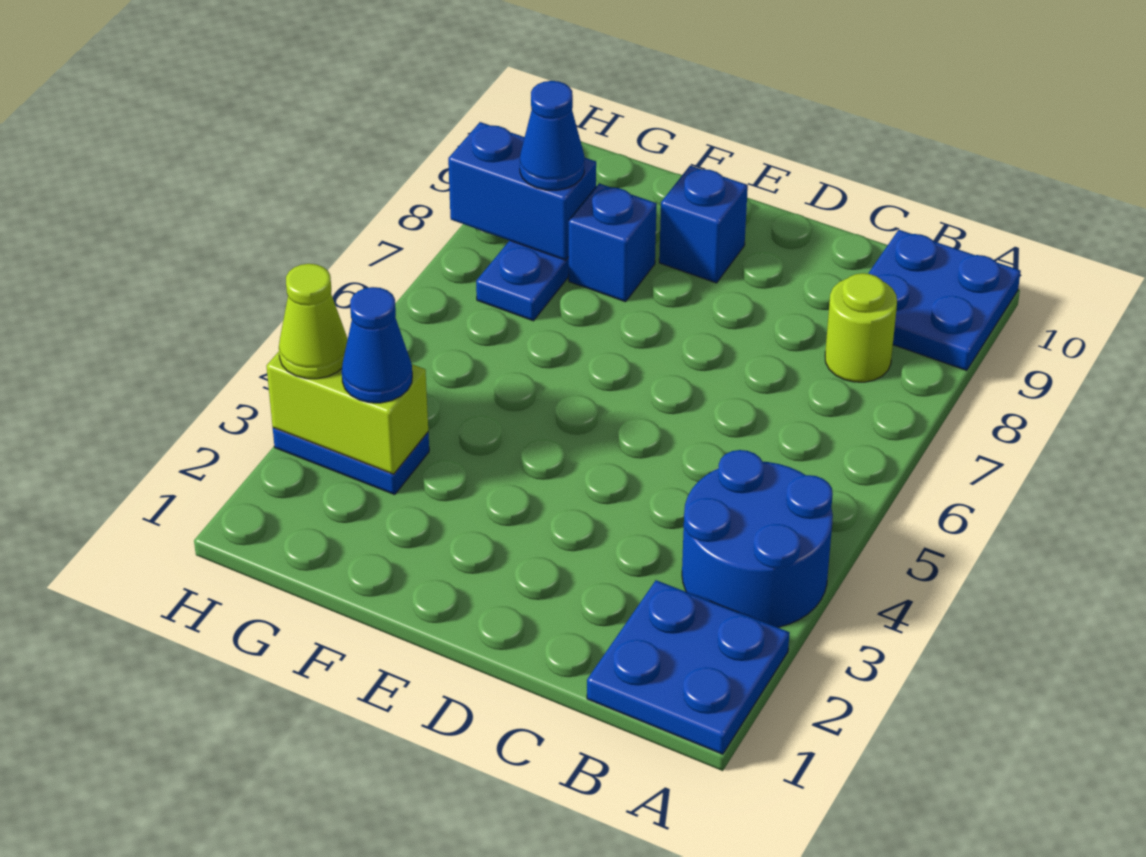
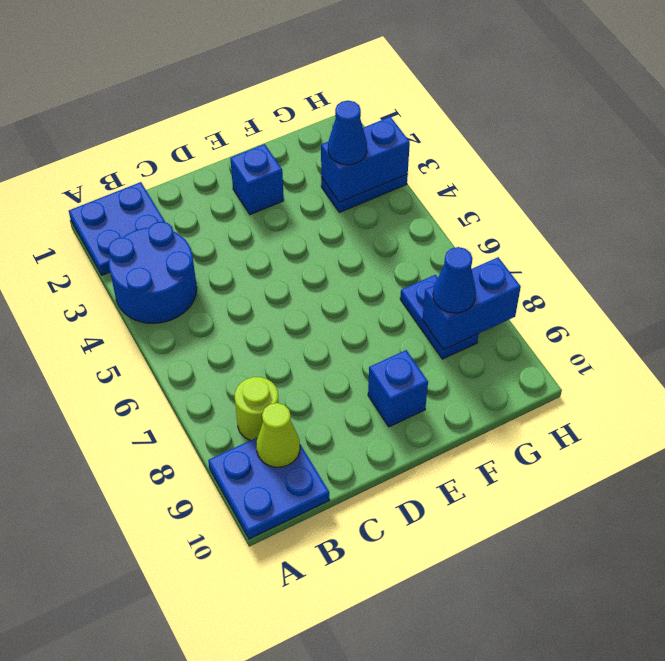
blue 1x1 brick [568,184,657,302] -> blue 1x1 brick moved to [230,144,284,215]
lime 1x2 brick [267,352,428,474] -> blue 1x2 brick [321,117,410,202]
lime 1x1 cone [279,264,348,379] -> lime 1x1 cone moved to [256,403,300,467]

